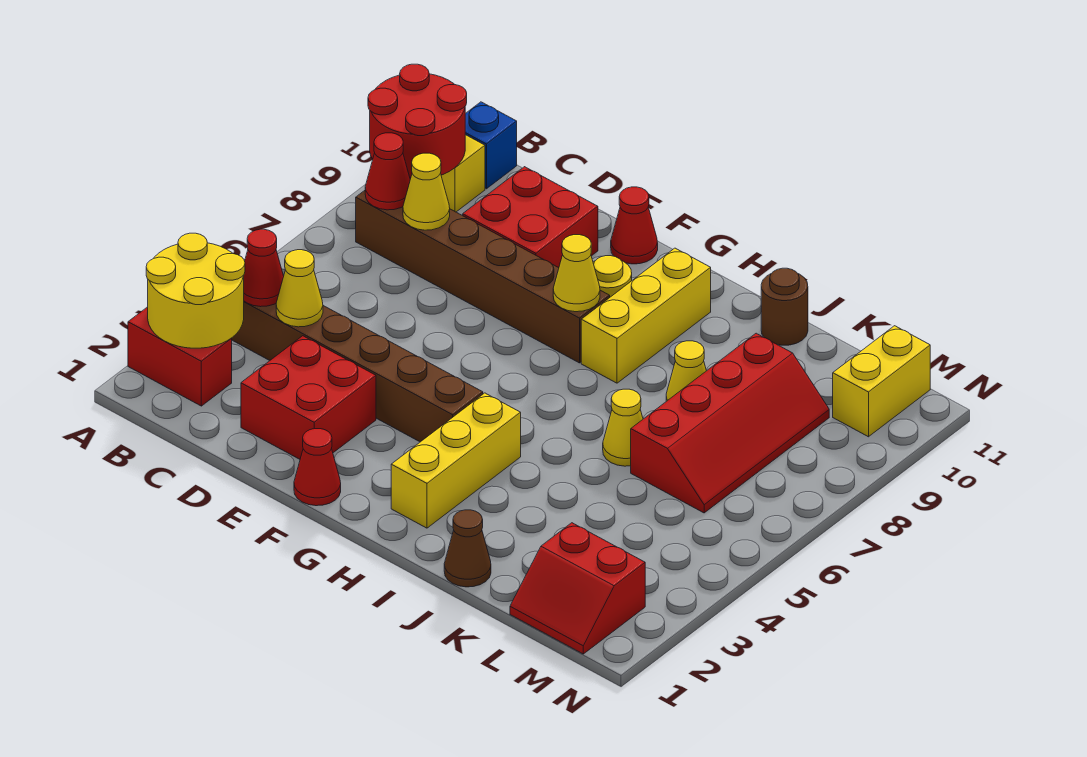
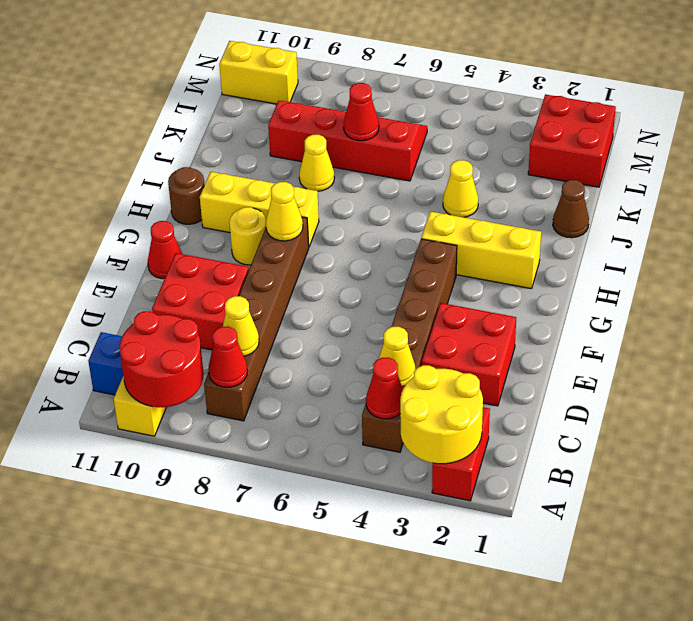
red 1x1 cone [294,429,341,506] -> red 1x1 cone moved to [344,83,379,141]
yellow 1x1 cone [603,389,643,466] -> yellow 1x1 cone moved to [443,160,478,217]
brown 1x1 round brick [761,268,808,345] -> brown 1x1 round brick moved to [168,167,205,224]
red 2x2 slope [510,523,645,654] -> red 2x2 brick [528,94,616,187]

